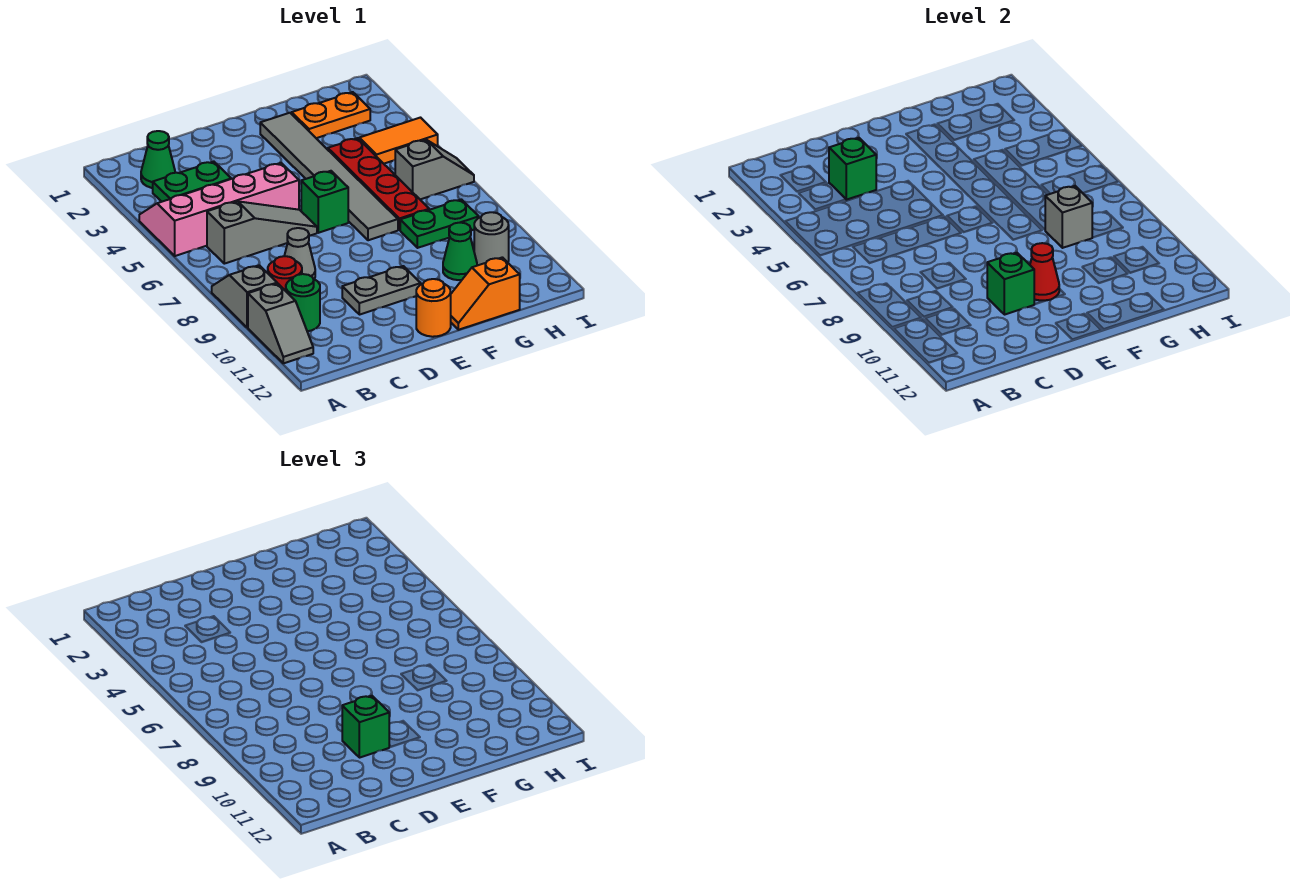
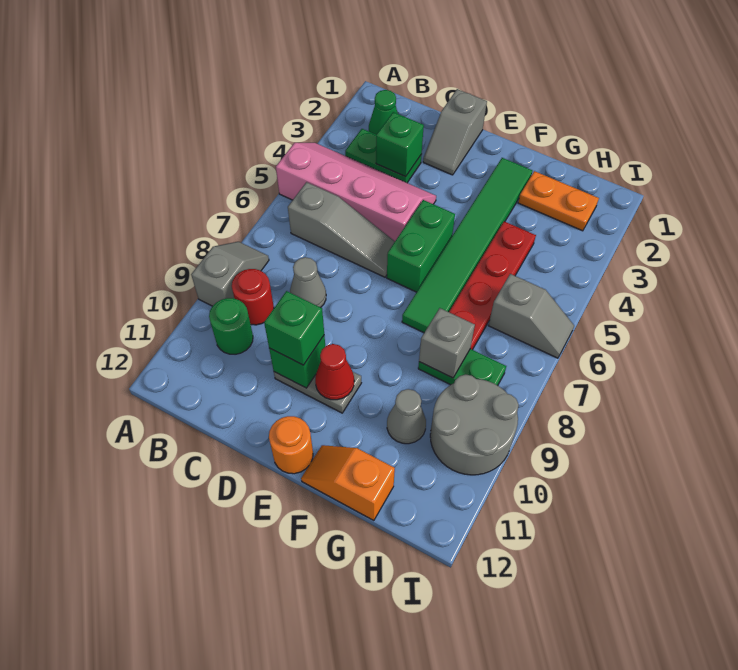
grey 1x2 slope [248,284,313,363] -> grey 1x2 slope moved to [423,89,487,175]
green 1x1 brick [301,171,348,233] -> green 1x2 brick [387,200,455,292]
grey 1x6 tile [260,113,398,240] -> green 1x6 tile [402,158,532,333]
green 1x1 cone [443,223,477,280] -> grey 1x1 cone [387,389,426,444]
orange 1x2 tile [359,118,438,164] -> none
grey 1x1 round brick [474,212,509,266] -> grey 2x2 round brick [430,375,519,475]

